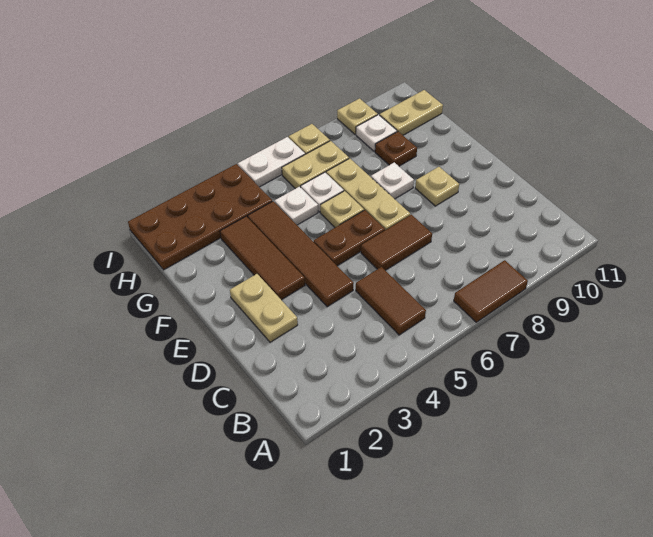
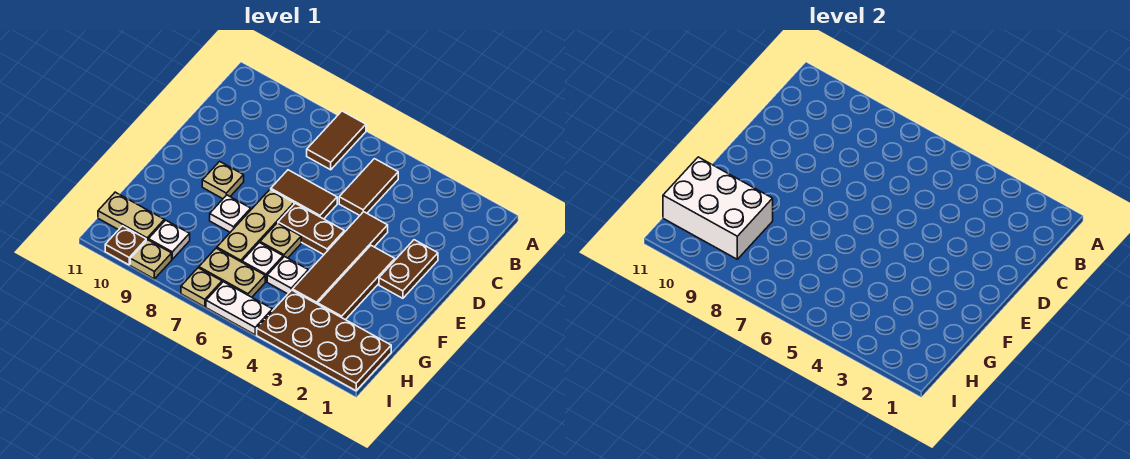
brown 1x2 tile [454,260,528,322] -> brown 1x2 tile turned to [307,111,366,170]
tan 1x2 plate [230,274,298,342] -> brown 1x2 plate [379,240,438,298]
brown 1x1 plate [375,132,417,166] -> brown 1x1 plate moved to [105,226,146,265]
none -> white 2x3 brick [663,157,773,259]

